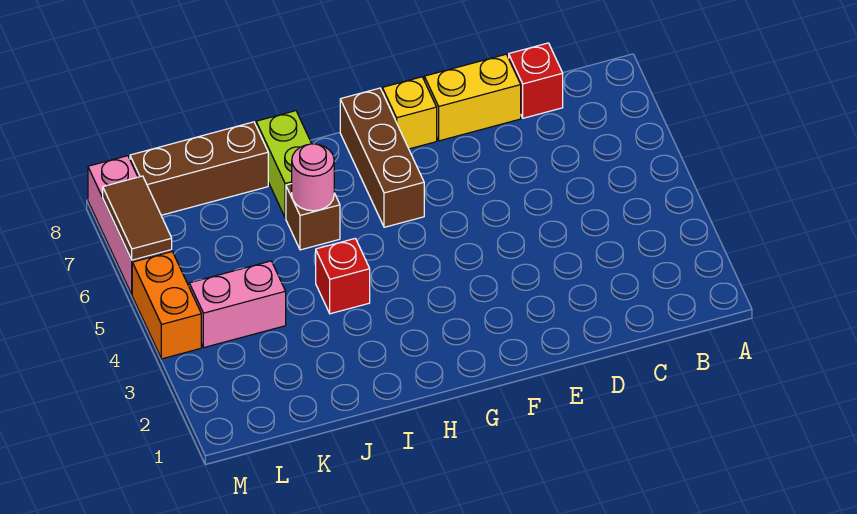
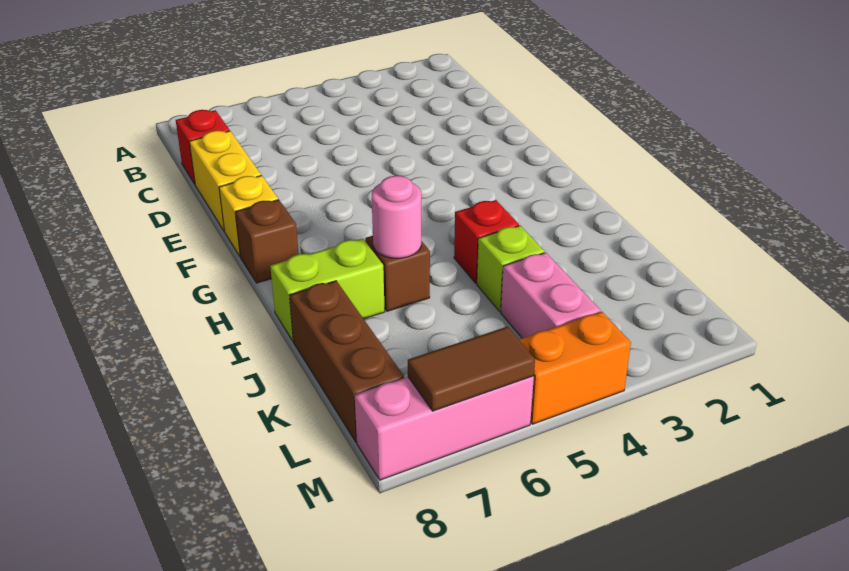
brown 1x3 brick [340,88,424,227] -> brown 1x1 brick [235,200,299,283]
none -> lime 1x1 brick [477,226,545,312]

